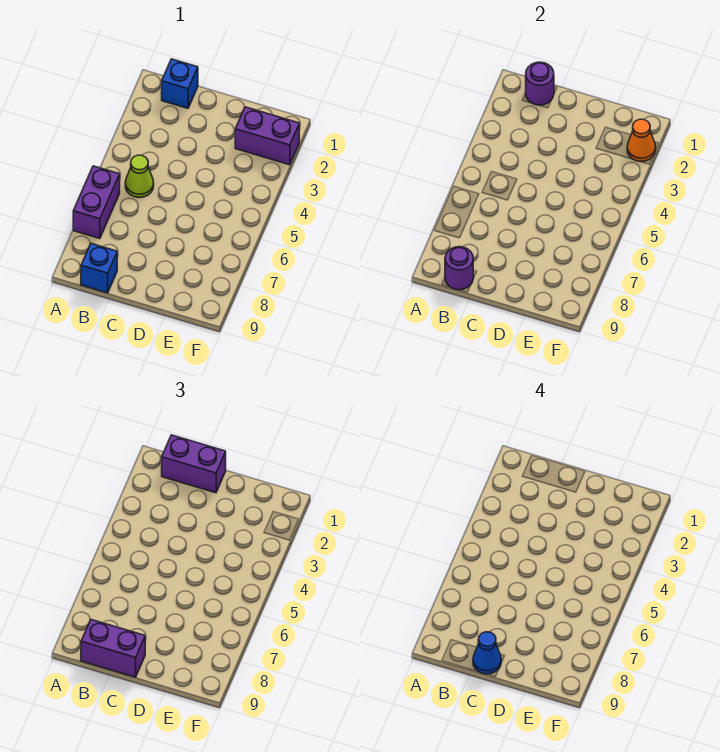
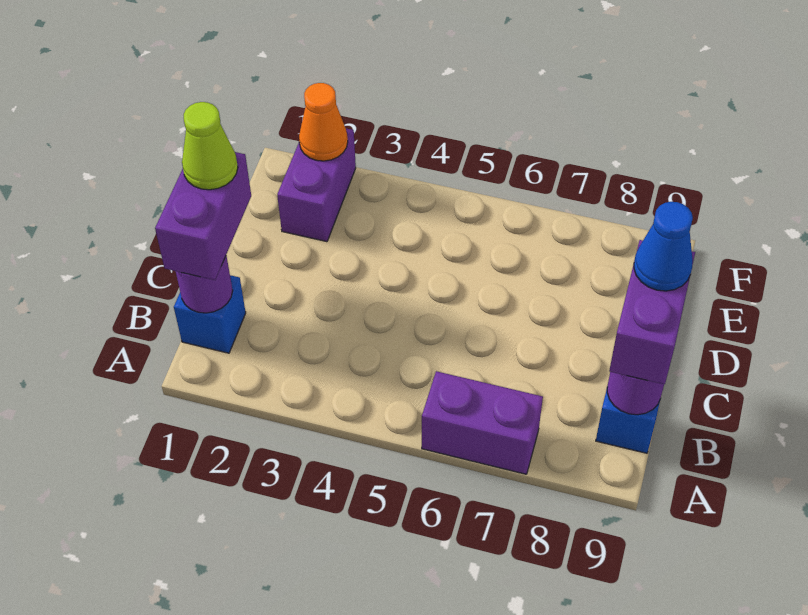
lime 1x1 cone [125,155,154,198] -> lime 1x1 cone moved to [182,102,238,190]

